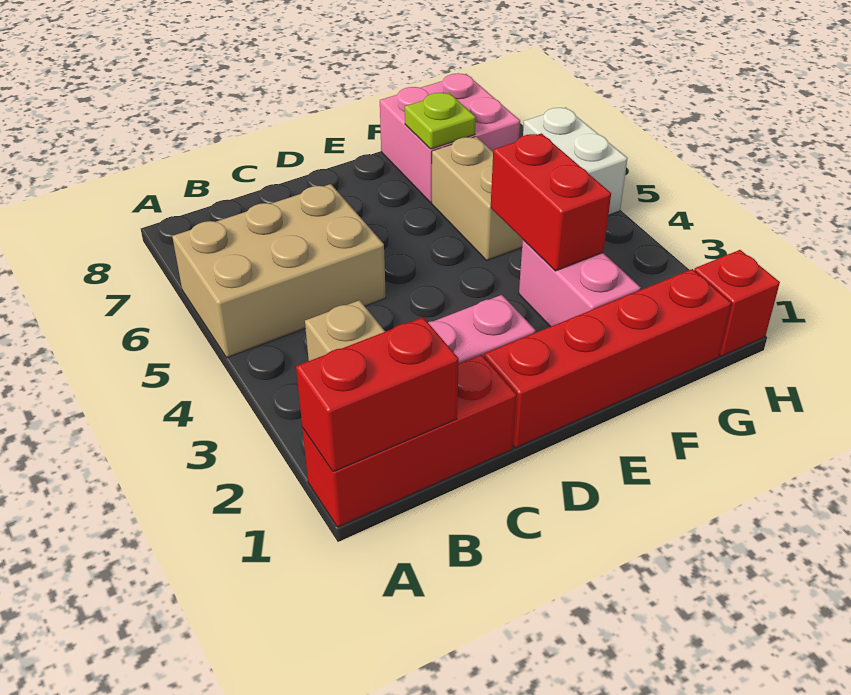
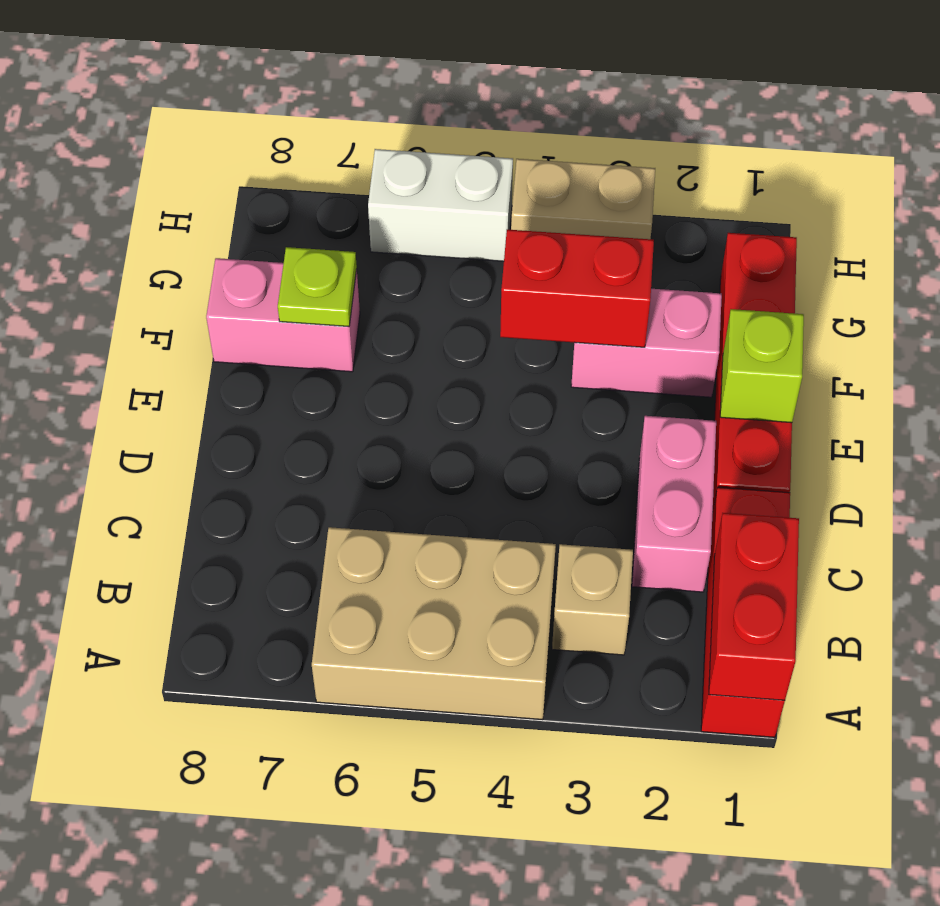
tan 2x3 brick [172,184,386,358] -> tan 2x3 brick turned to [312,527,556,720]
none -> lime 1x1 brick [720,309,804,423]
tan 1x2 brick [432,137,523,260] -> tan 1x2 brick moved to [511,159,655,239]
pink 2x2 brick [380,73,520,202] -> pink 1x2 brick [206,258,360,372]
red 1x1 brick [694,250,780,356] -> none

